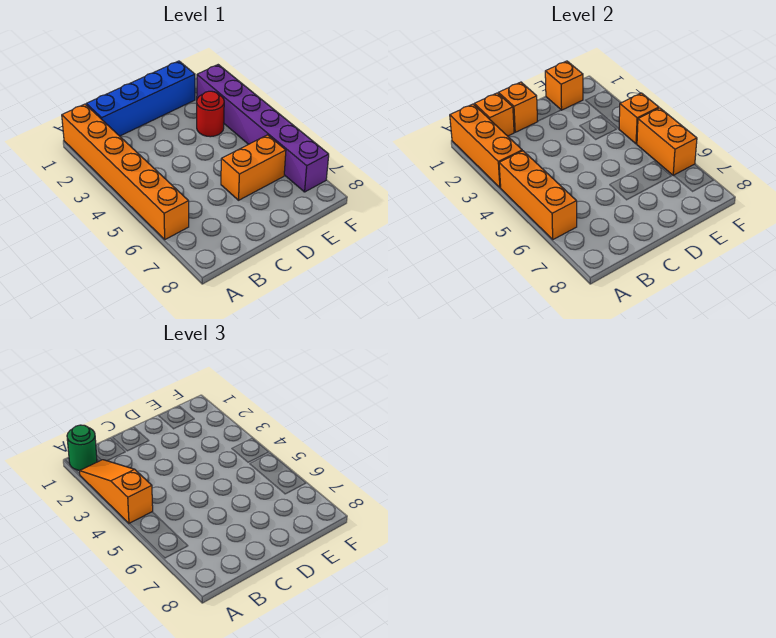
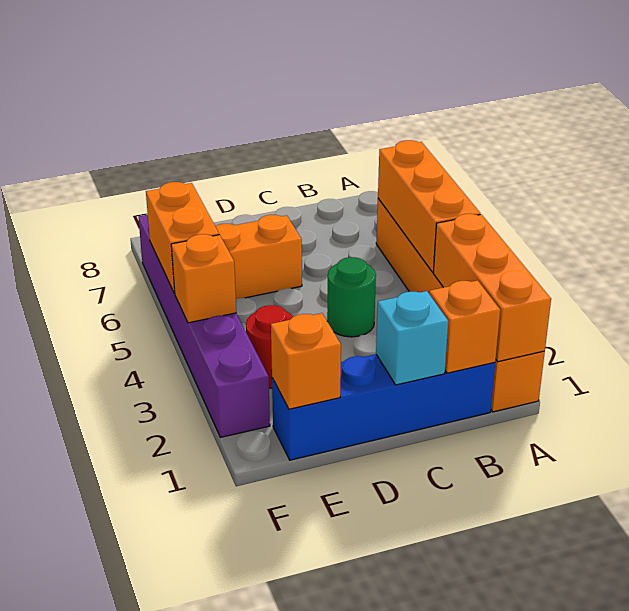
green 1x1 round brick [67,425,97,470] -> green 1x1 round brick moved to [327,257,376,337]
orange 1x3 slope [80,460,153,524] -> none
orange 1x1 brick [499,82,538,132] -> cyan 1x1 brick [376,291,448,385]

